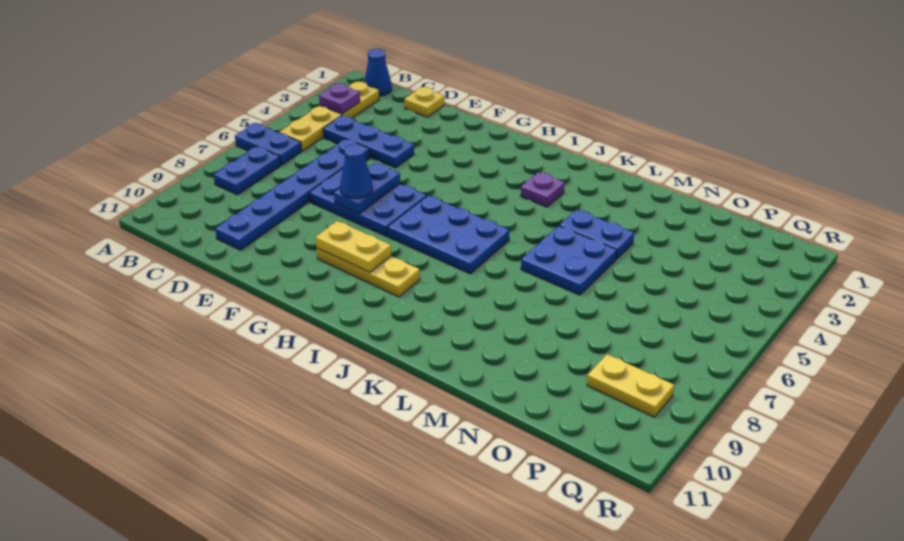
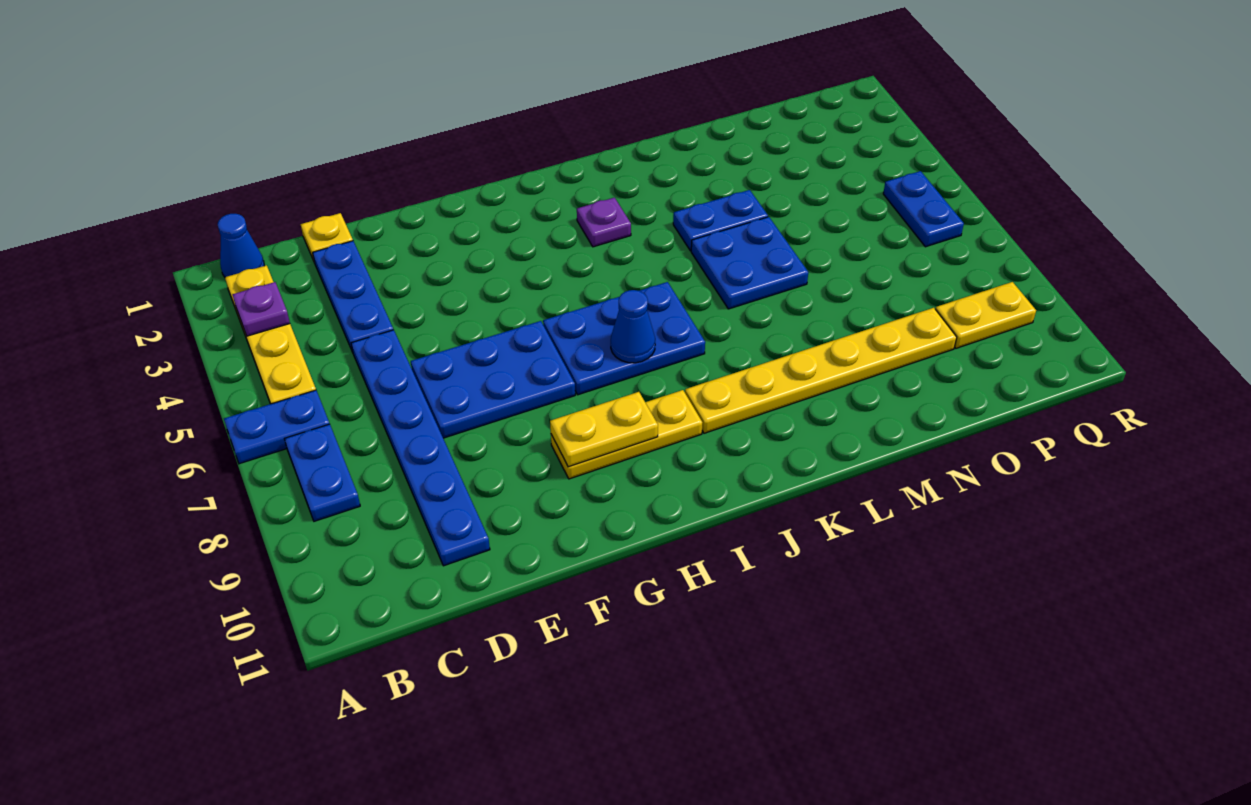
blue 1x3 plate [323,116,414,168] -> blue 1x3 plate turned to [313,241,393,352]
blue 1x2 plate [334,163,400,214] -> blue 1x2 plate moved to [883,171,964,247]
blue 1x1 cone [340,144,373,199] -> blue 1x1 cone moved to [611,290,655,363]
none -> yellow 1x6 plate [685,308,957,433]

